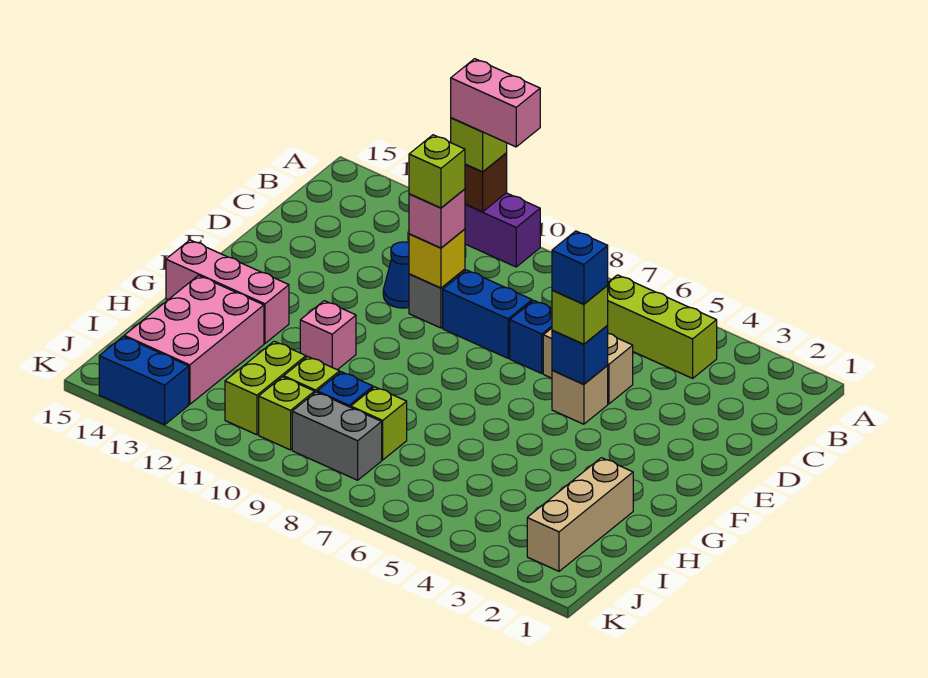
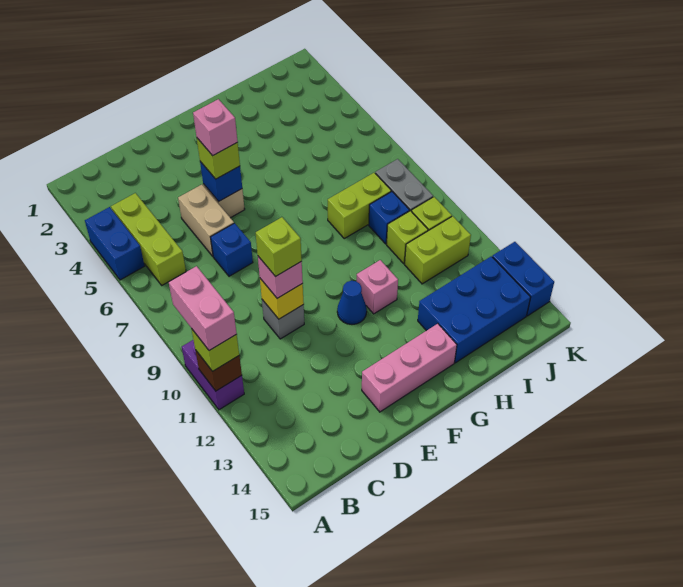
blue 1x2 brick [443,270,532,358] -> blue 1x2 brick moved to [85,207,145,280]
blue 1x1 cone [383,242,409,308] -> blue 1x1 cone moved to [337,281,367,324]
blue 1x1 brick [552,231,608,304] -> pink 1x1 brick [193,99,238,156]
pink 1x3 brick [166,240,289,343] -> pink 1x3 brick turned to [362,324,457,412]
tan 1x3 brick [527,458,633,571] -> none
pink 2x3 brick [124,275,264,404] -> blue 2x3 brick [418,256,531,363]
lime 1x1 brick [351,387,407,460] -> lime 1x2 brick [328,173,391,238]

